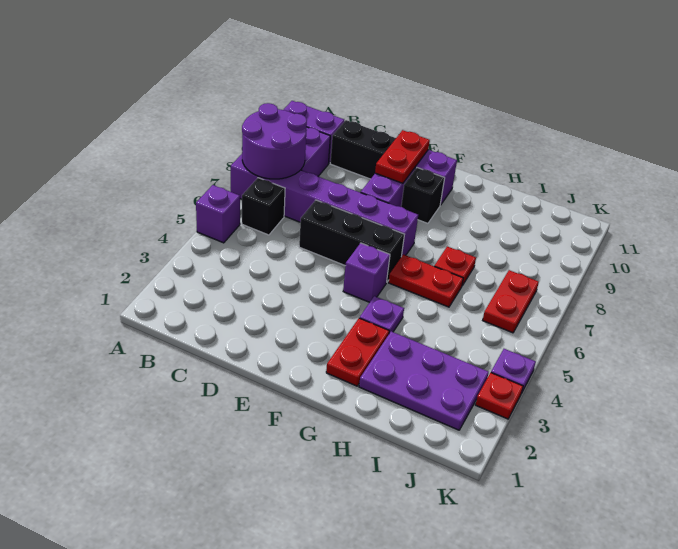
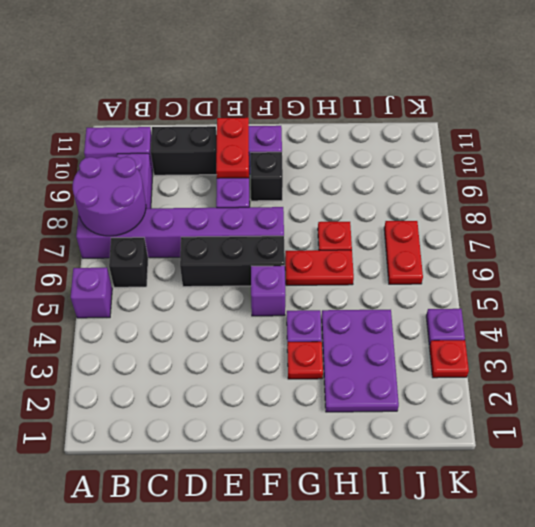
red 1x2 plate [326,318,389,386] -> red 1x1 plate [287,342,323,379]
purple 2x3 plate [359,331,489,430] -> purple 2x3 plate turned to [322,310,399,412]

